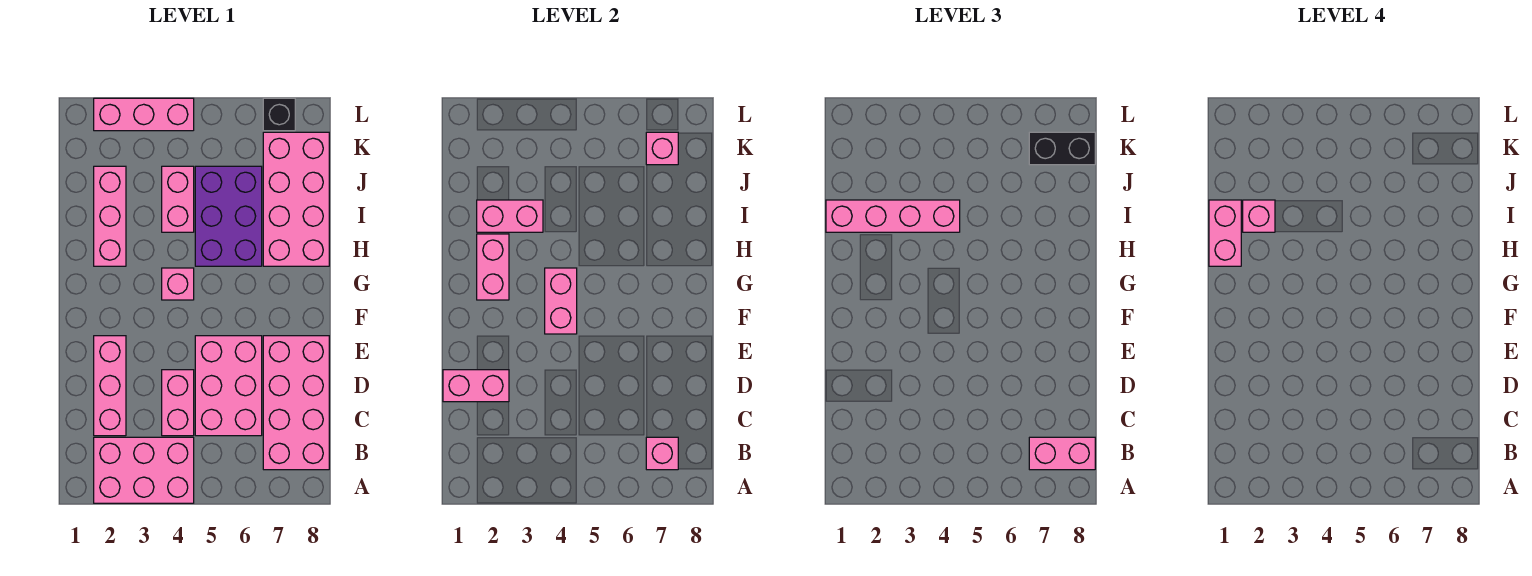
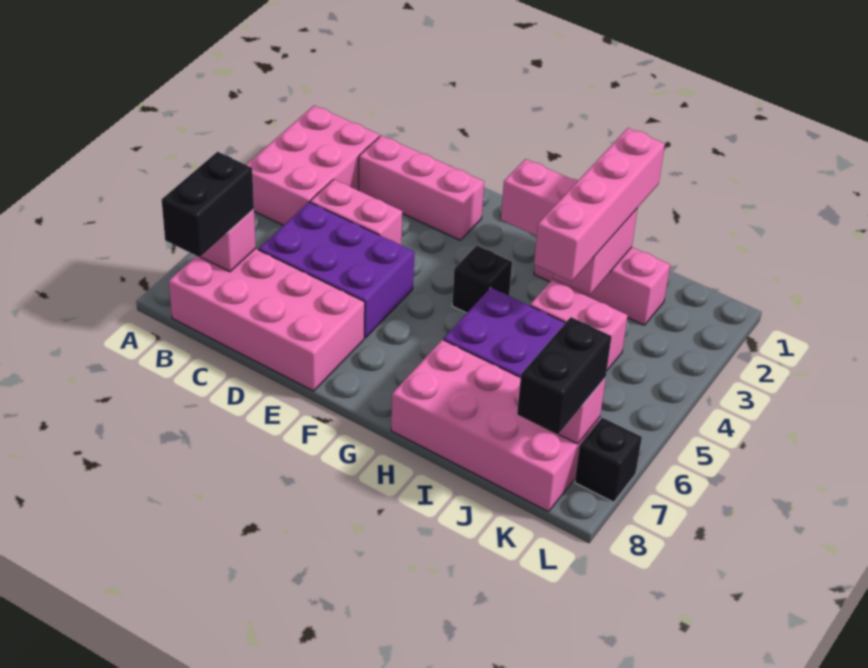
pink 1x2 brick [1029,437,1095,470] -> black 1x2 brick [162,152,254,257]
pink 2x3 brick [195,336,262,436] -> purple 2x3 brick [259,202,414,338]
pink 1x2 brick [443,370,509,402] -> none
pink 1x2 brick [545,268,577,334] -> none
pink 1x1 brick [162,268,194,300] -> black 1x1 brick [452,245,512,313]
pink 1x2 brick [1209,200,1241,266] -> none
pink 1x1 brick [1243,200,1275,232] -> none
pink 1x3 brick [94,98,194,131] -> none

